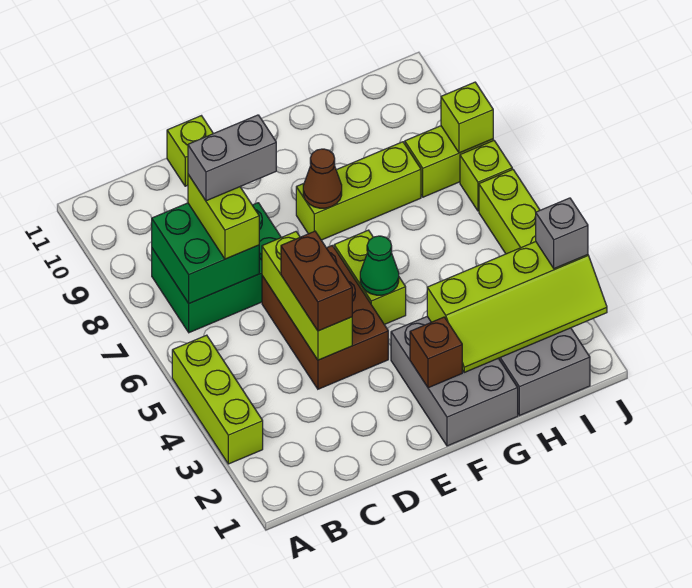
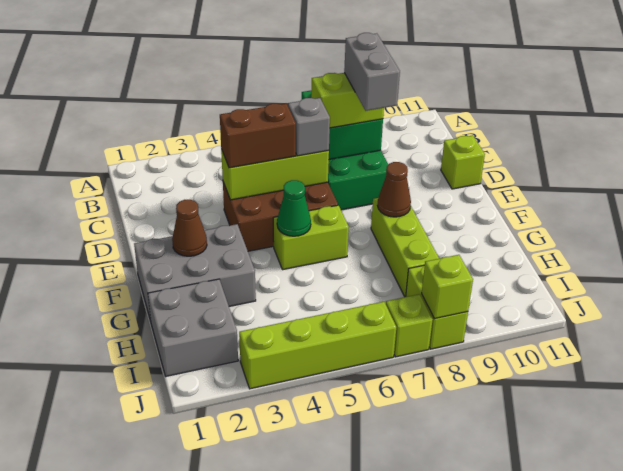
lime 1x3 brick [172,335,263,464] -> none
brown 1x1 brick [410,317,462,388] -> brown 1x1 cone [172,200,207,256]
lime 2x4 slope [427,242,607,372] -> none
grey 1x1 brick [536,198,588,269] -> grey 1x1 brick moved to [288,98,330,156]

